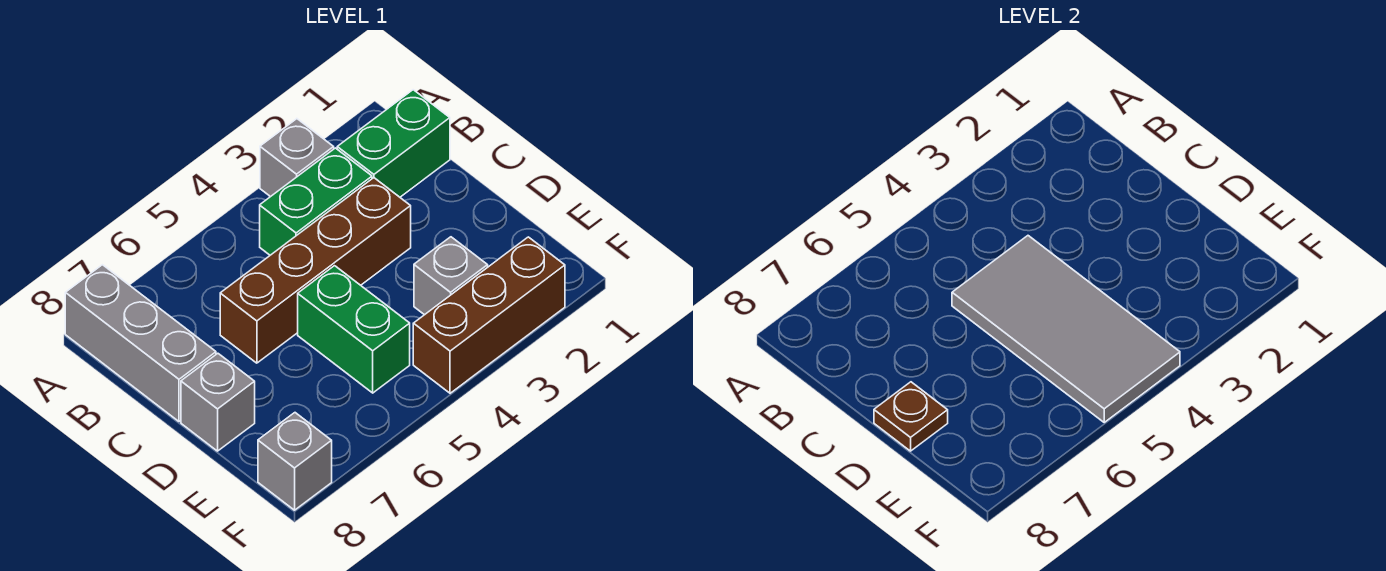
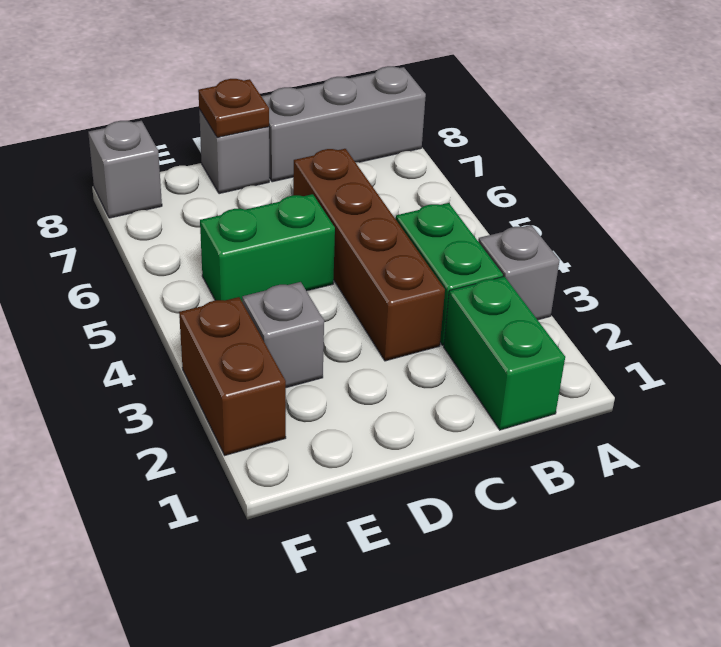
grey 2x4 tile [952,236,1180,422] -> none
brown 1x3 brick [413,237,565,393] -> brown 1x2 brick [179,297,286,455]

